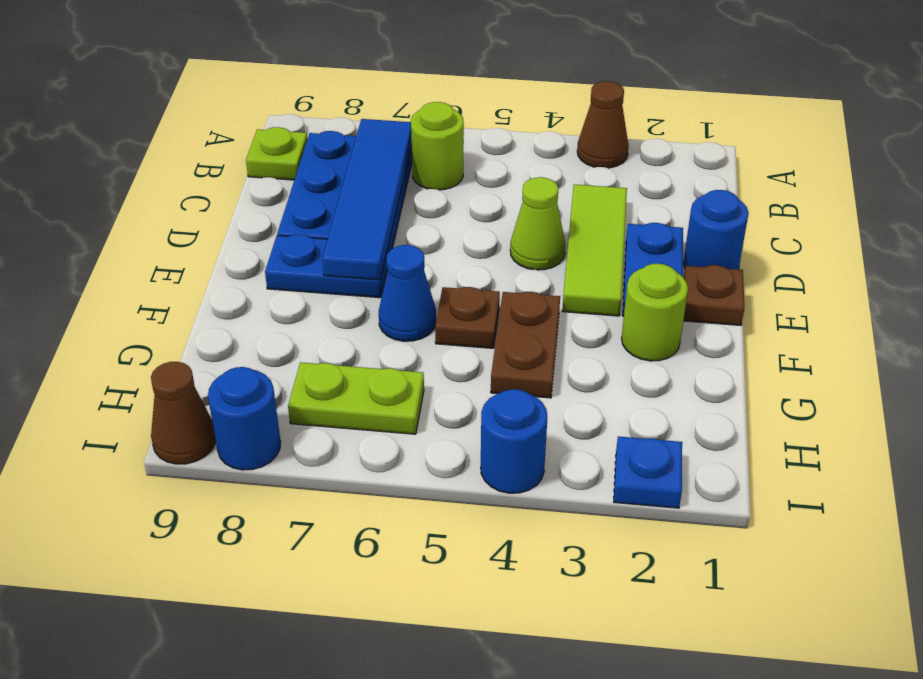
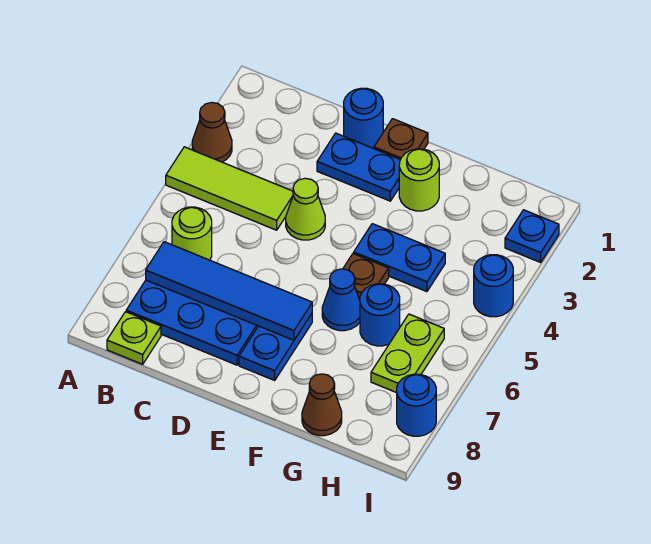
lime 1x3 tile [562,184,627,316] -> lime 1x3 tile moved to [166,147,293,230]
brown 1x2 plate [491,292,560,398] -> blue 1x2 plate [354,224,445,292]
none -> blue 1x1 round brick [360,284,400,346]
brown 1x1 cone [151,362,216,464] -> brown 1x1 cone moved to [302,374,342,436]

